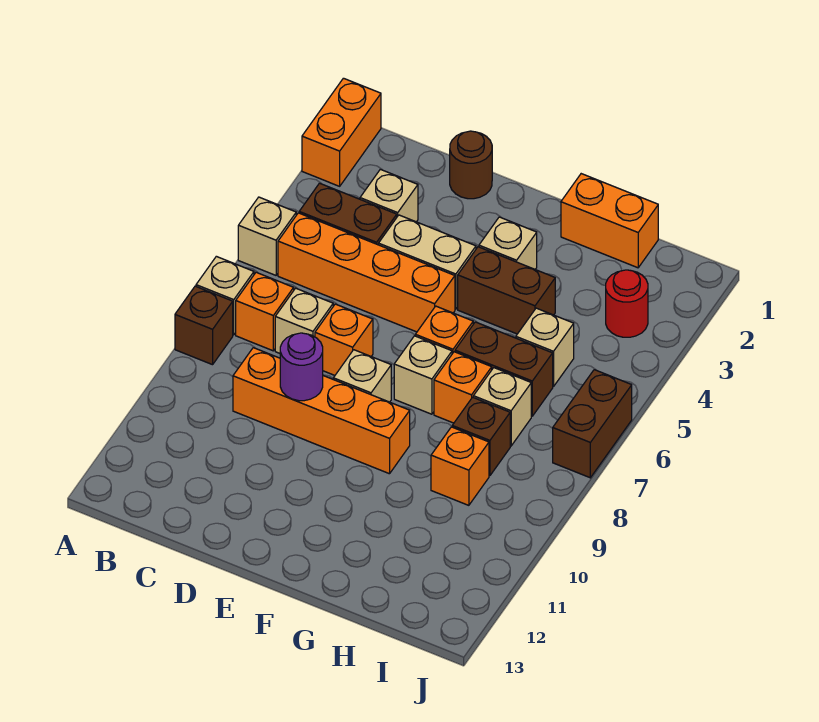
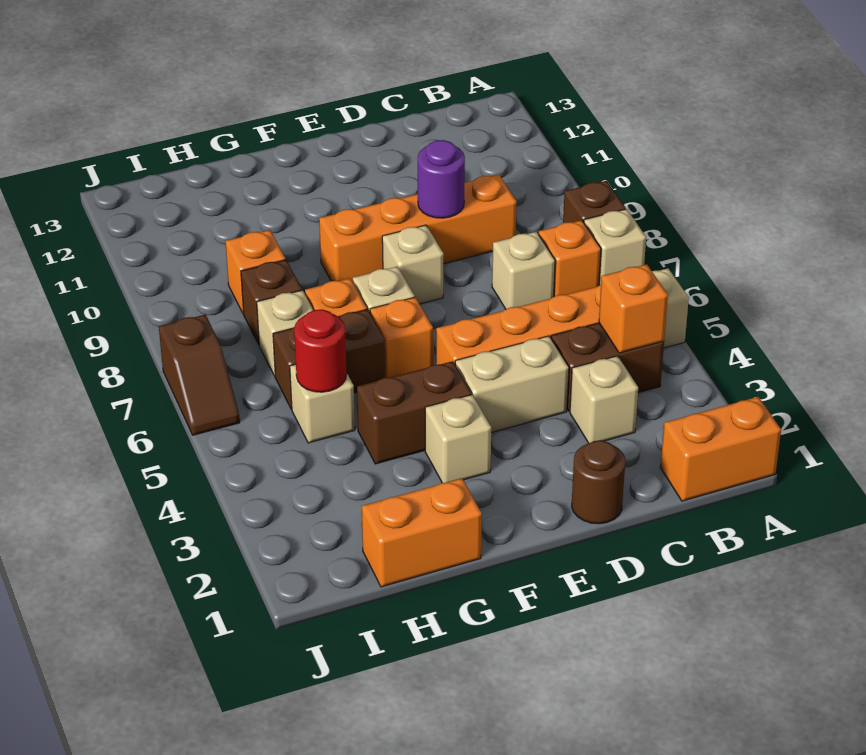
orange 1x2 brick [302,78,381,186] -> orange 1x2 brick turned to [660,397,781,501]
orange 1x1 brick [315,304,373,375] -> orange 1x1 brick moved to [599,264,668,353]
red 1x1 round brick [606,270,648,337] -> red 1x1 round brick moved to [294,310,347,392]
brown 1x2 brick [553,370,632,478] -> brown 1x2 slope [159,315,240,435]

